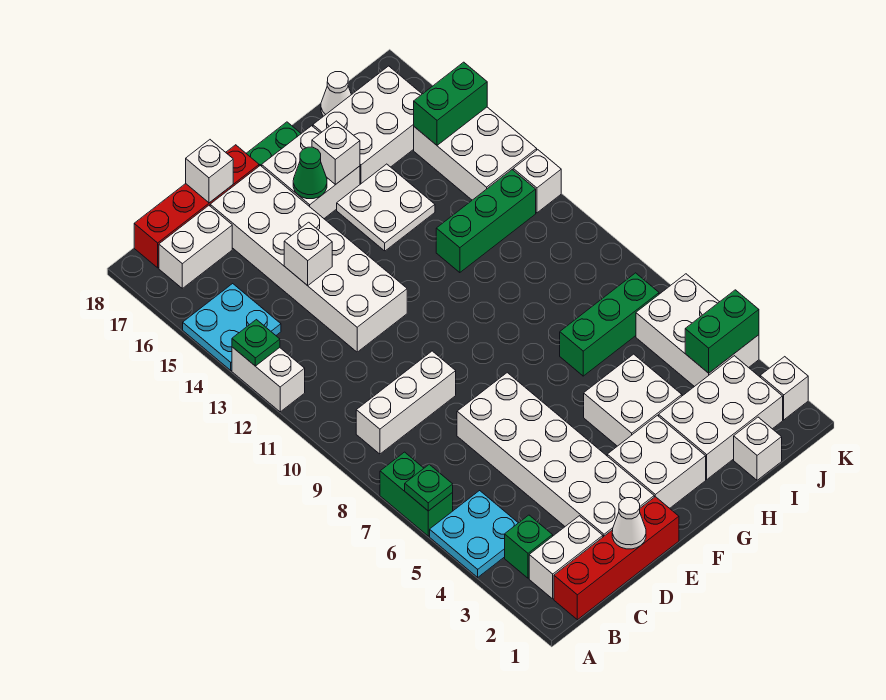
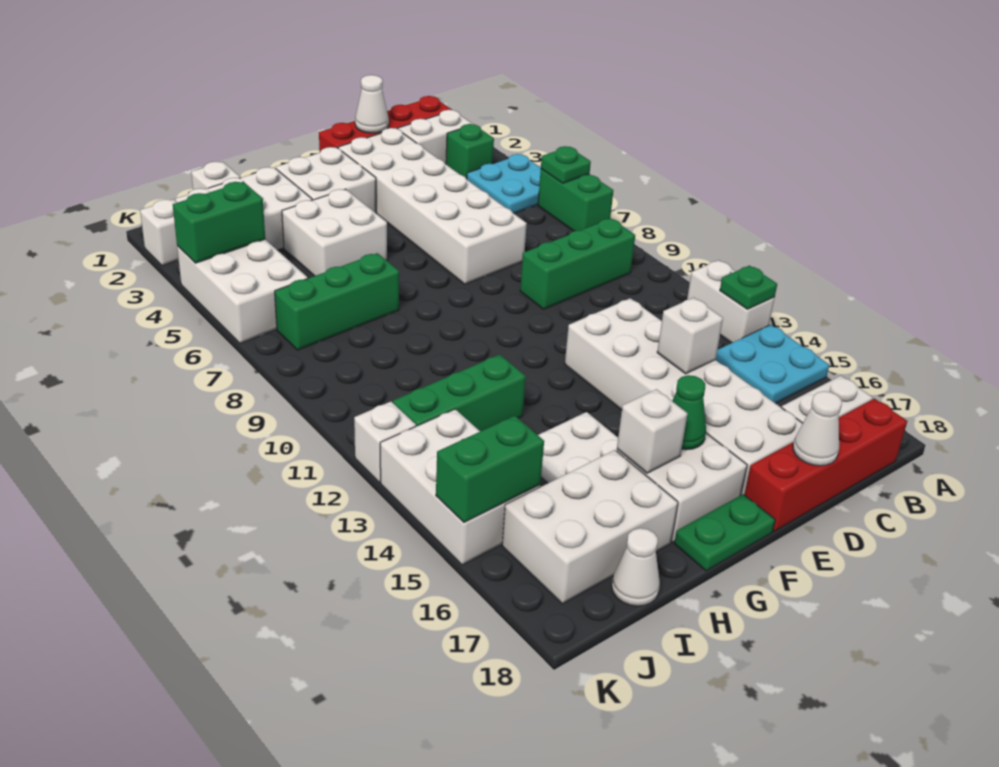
white 1x3 brick [356,351,456,454] -> green 1x3 brick [520,219,635,309]
white 1x1 brick [186,140,233,203] -> white 1x1 cone [793,391,842,466]

